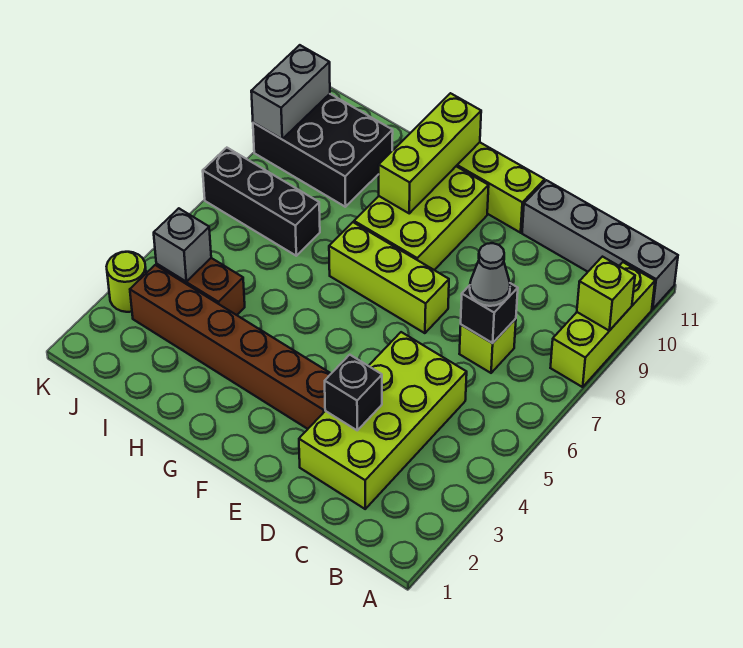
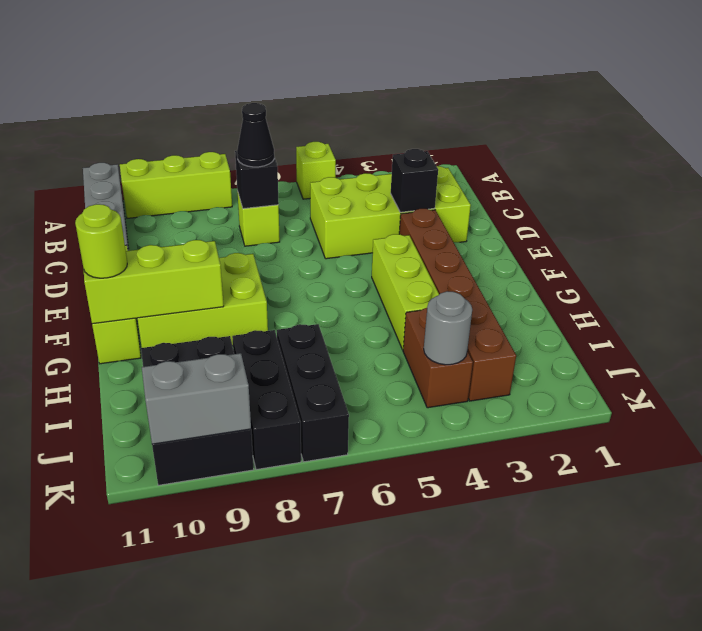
lime 1x1 brick [577,257,635,331] -> lime 1x1 brick moved to [296,142,336,199]
grey 1x1 cone [470,243,510,306] -> black 1x1 cone [237,103,274,167]
lime 1x3 brick [329,222,449,333] -> lime 1x3 brick moved to [372,234,439,350]
none -> black 1x3 brick [232,330,301,470]
grey 1x1 brick [154,208,211,282] -> grey 1x1 round brick [424,291,472,365]
lime 1x1 round brick [107,252,146,312] -> lime 1x1 round brick moved to [75,204,127,278]

